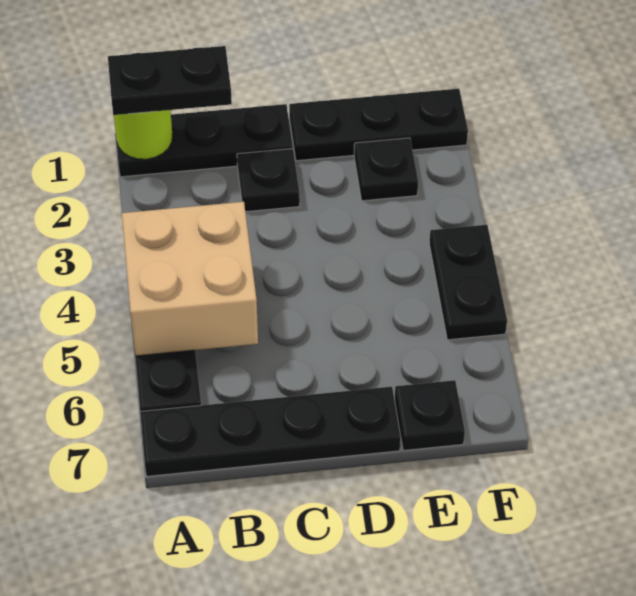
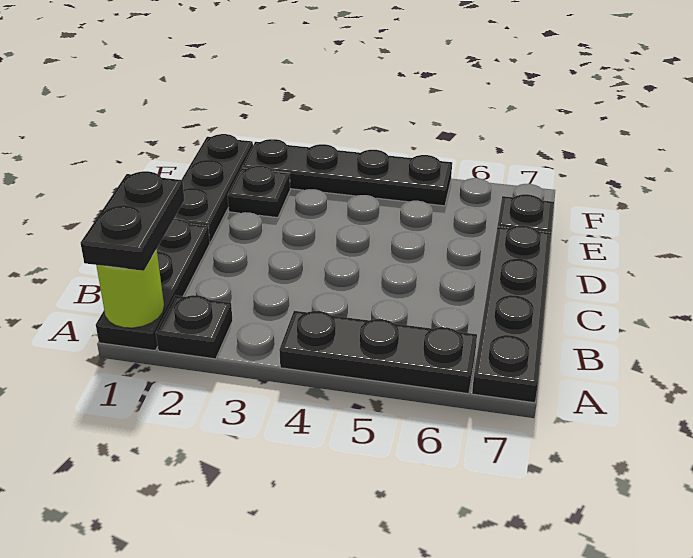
tan 2x2 brick [122,202,258,356] -> none
black 1x1 plate [237,149,300,212] -> black 1x1 plate moved to [156,295,233,359]
black 1x2 plate [429,225,507,340] -> black 1x4 plate [242,139,452,206]

